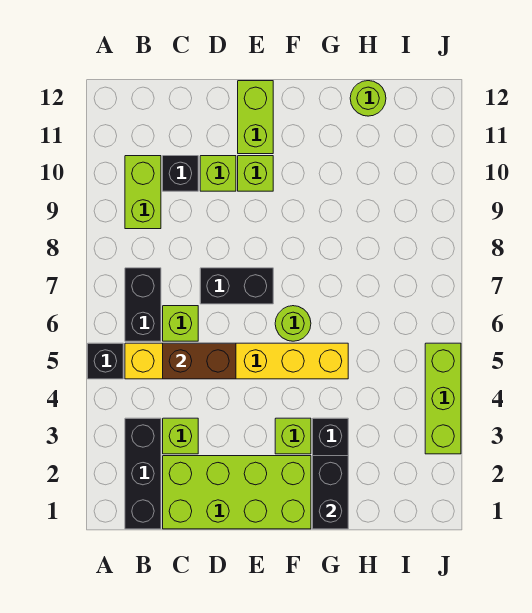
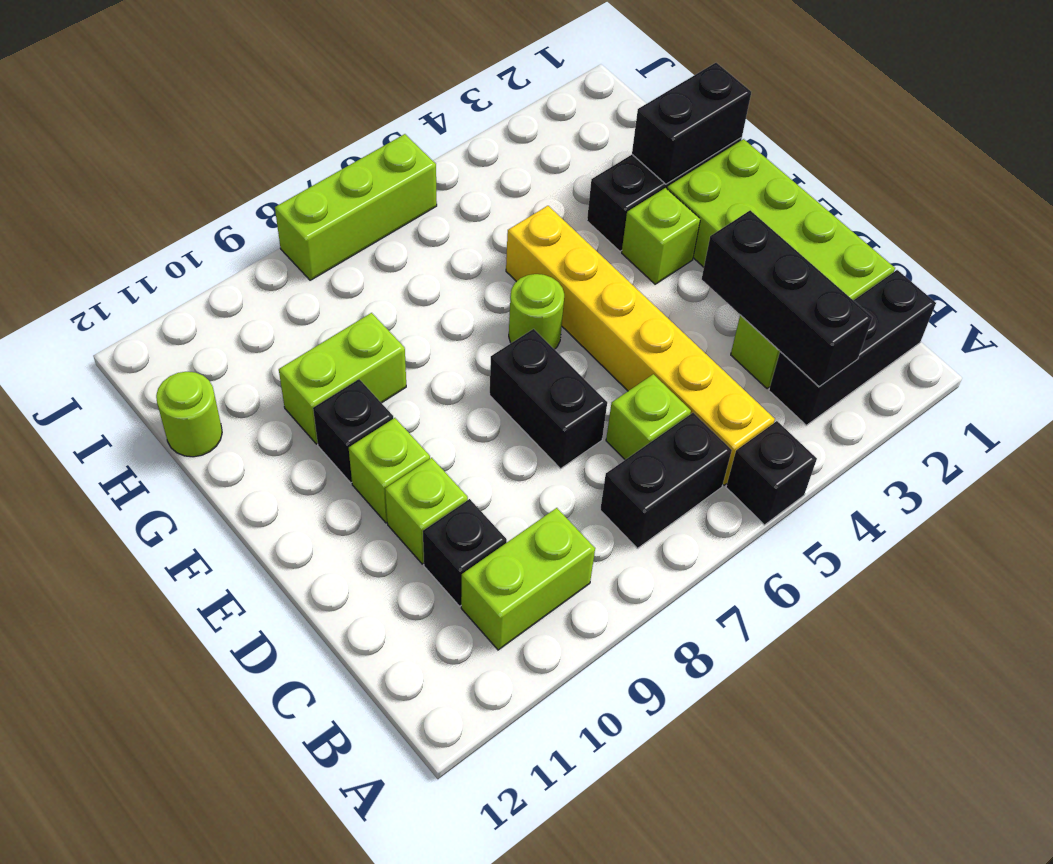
none -> black 1x3 brick [702,210,872,387]
brown 1x2 brick [163,343,236,379] -> none
lime 1x2 brick [238,81,273,154] -> lime 1x2 brick moved to [279,313,406,444]
none -> black 1x1 brick [313,379,393,483]
lime 1x3 brick [425,343,461,454] -> lime 1x3 brick moved to [275,134,437,280]

